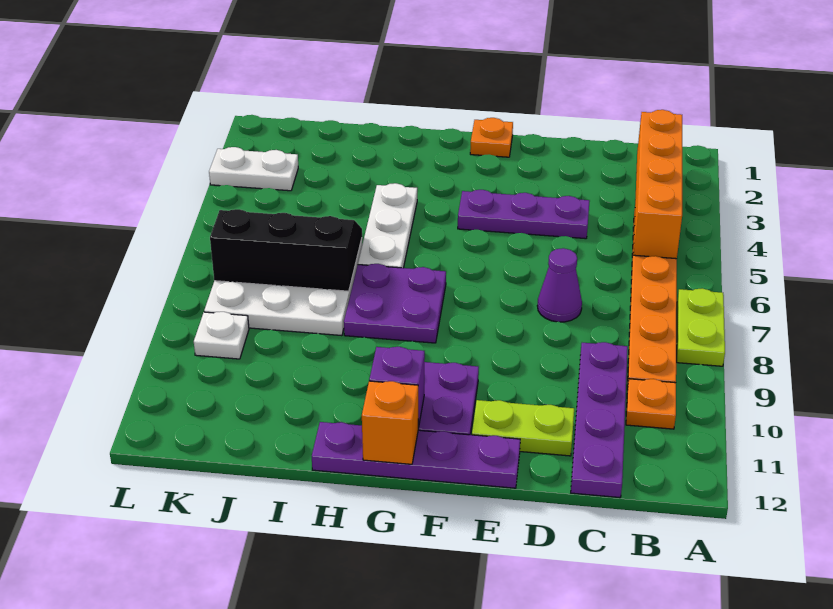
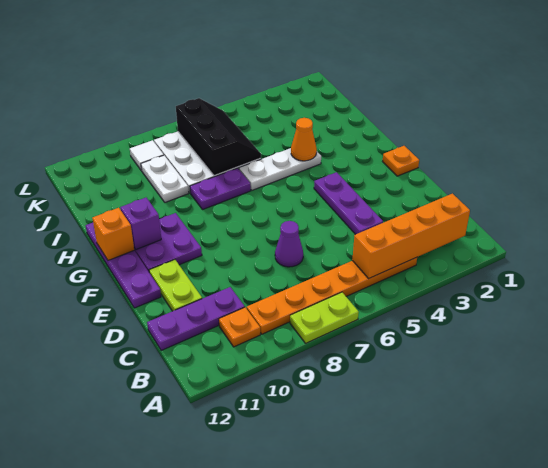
purple 1x4 plate [571,342,628,498] -> purple 1x3 plate [147,287,245,351]
purple 2x2 plate [344,264,446,343] -> purple 1x2 plate [190,168,251,209]
none -> orange 1x1 cone [291,118,317,161]
white 1x2 plate [209,147,298,191] -> white 1x2 plate moved to [141,155,189,202]
white 1x1 plate [194,312,249,359] -> white 1x1 tile [130,140,164,170]

